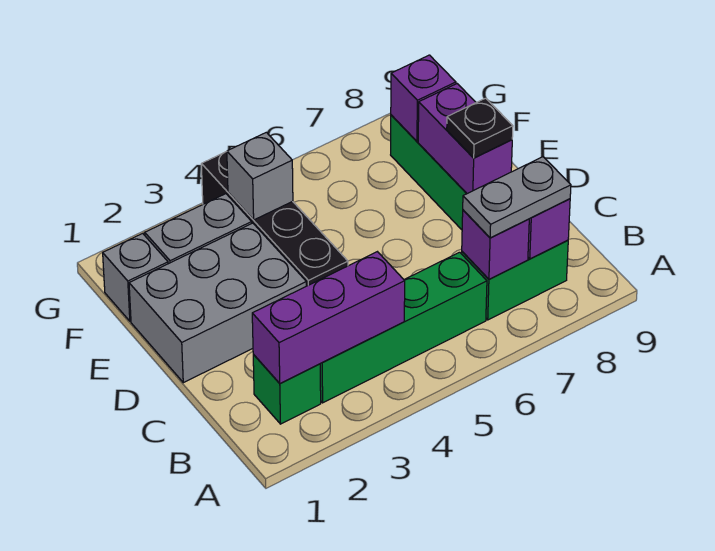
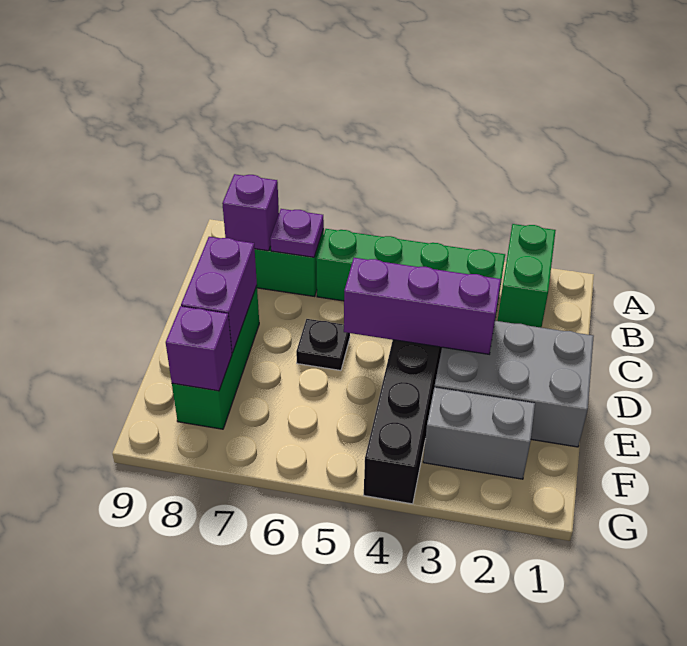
green 1x1 brick [253,354,321,424] -> green 1x2 brick [498,224,556,328]
purple 1x3 brick [252,252,405,384] -> purple 1x3 brick moved to [344,258,501,354]
purple 1x1 brick [462,210,529,279] -> purple 1x1 plate [270,209,324,257]
grey 1x2 plate [463,157,571,238] -> none
black 1x1 plate [447,98,513,158] -> black 1x1 plate moved to [296,319,350,371]
grey 1x1 brick [103,233,168,321] -> none
grey 1x1 brick [227,132,293,220] -> none

